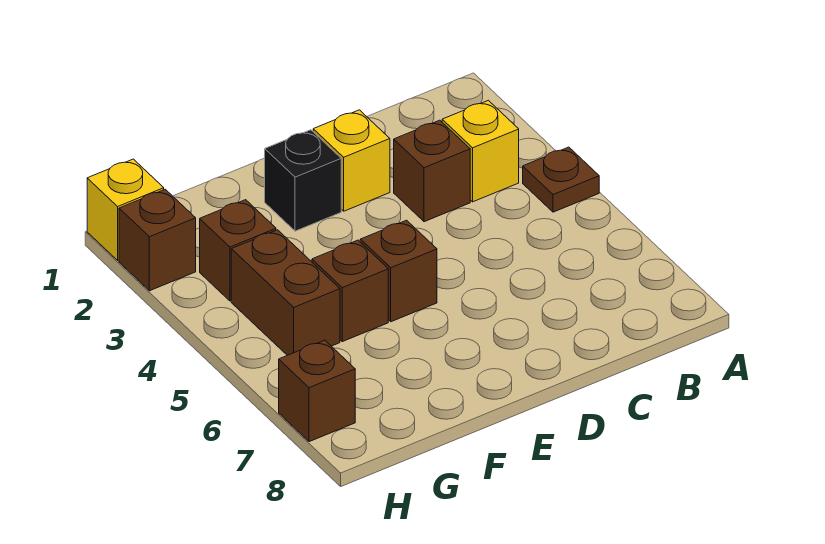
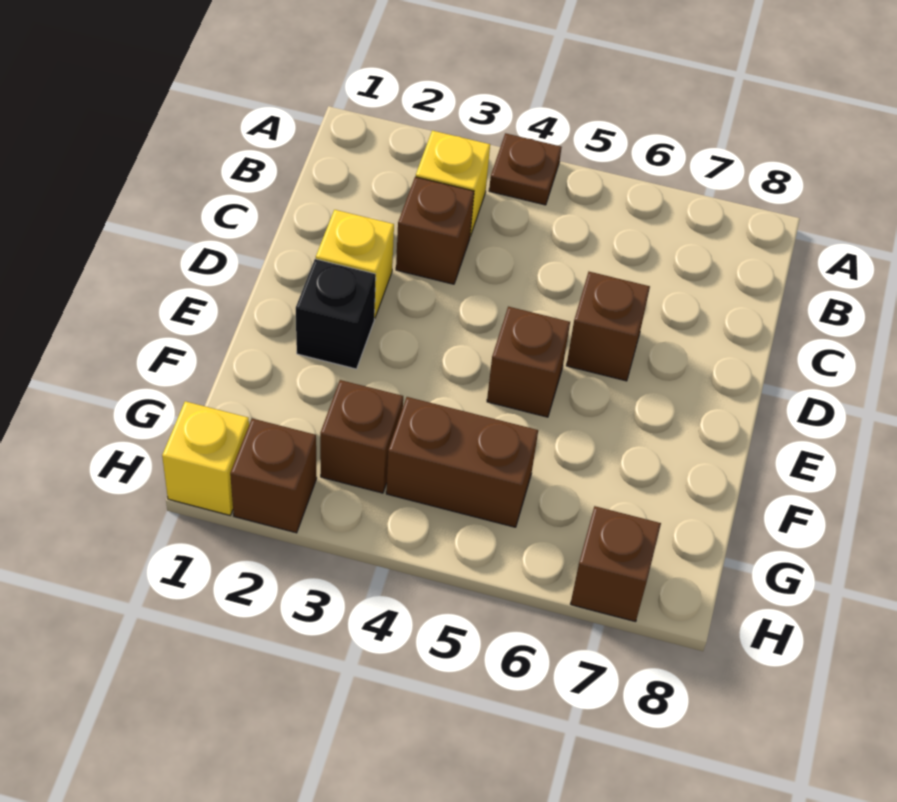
brown 1x1 brick [312,240,388,342] -> brown 1x1 brick moved to [566,272,650,381]

